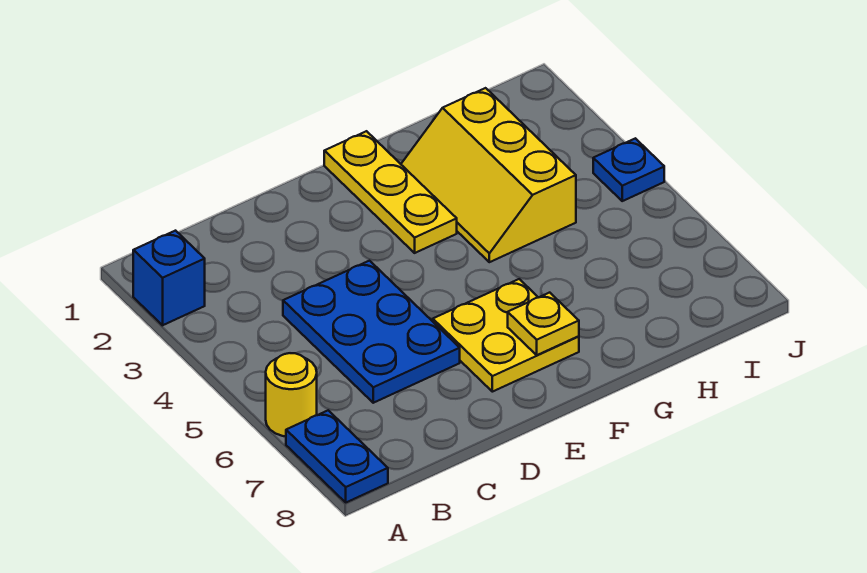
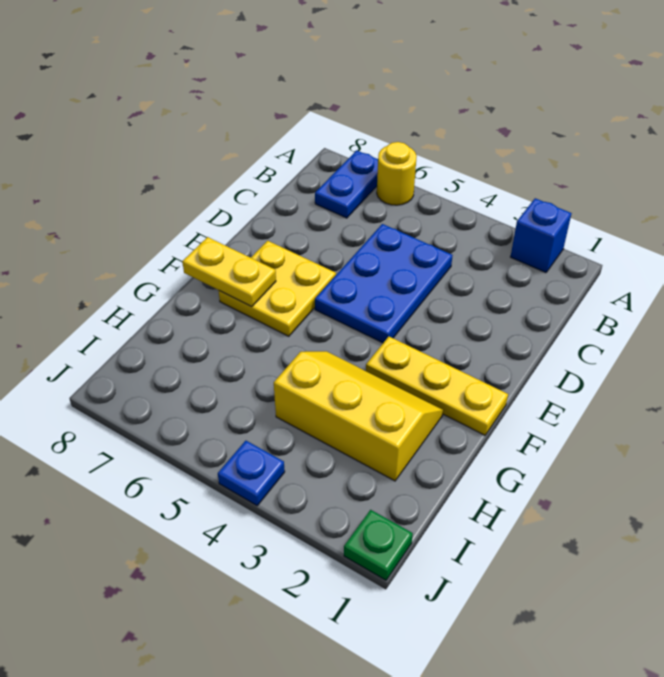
blue 1x2 plate [286,410,388,502] -> blue 1x2 plate turned to [315,150,378,218]
blue 2x3 plate [283,261,460,403] -> blue 2x3 plate turned to [315,224,453,343]
yellow 1x1 plate [508,293,579,355] -> yellow 1x2 plate [182,237,276,307]
none -> green 1x1 plate [344,510,413,580]

